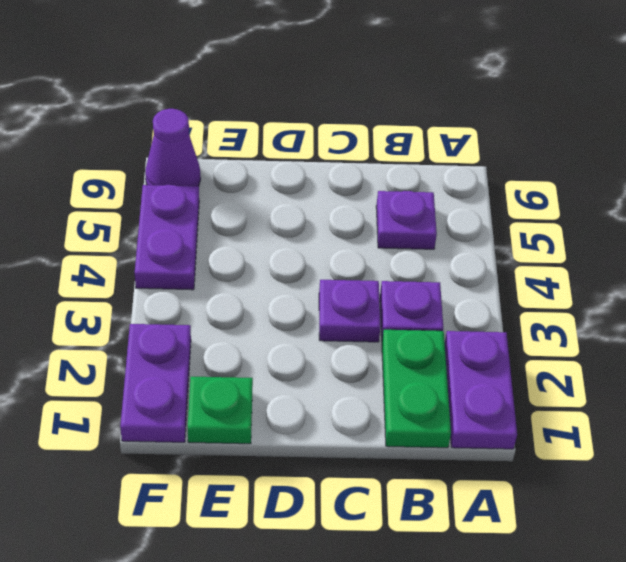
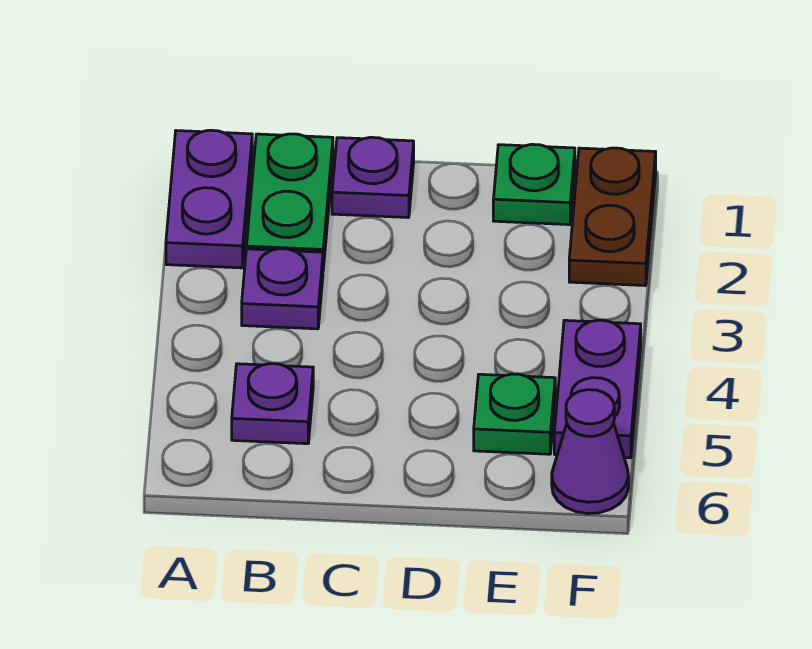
purple 1x1 plate [319,280,381,342] -> purple 1x1 plate moved to [332,137,414,218]
none -> green 1x1 plate [474,374,555,454]
purple 1x2 plate [120,324,191,442] -> brown 1x2 plate [569,148,656,286]

